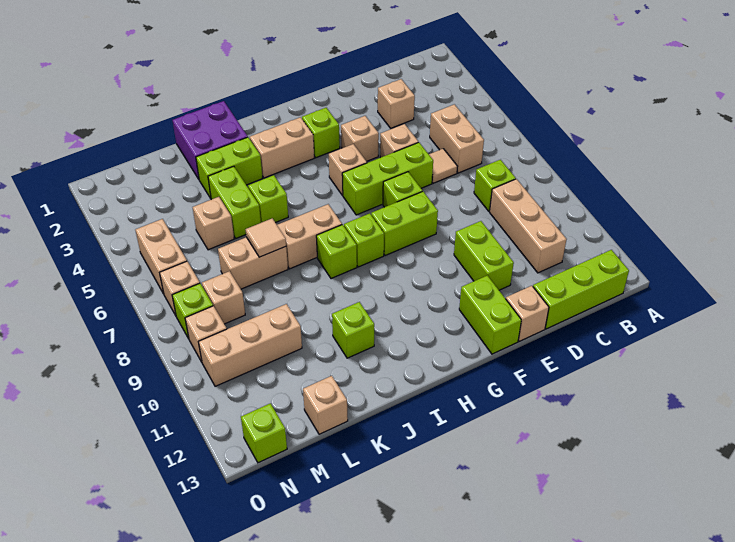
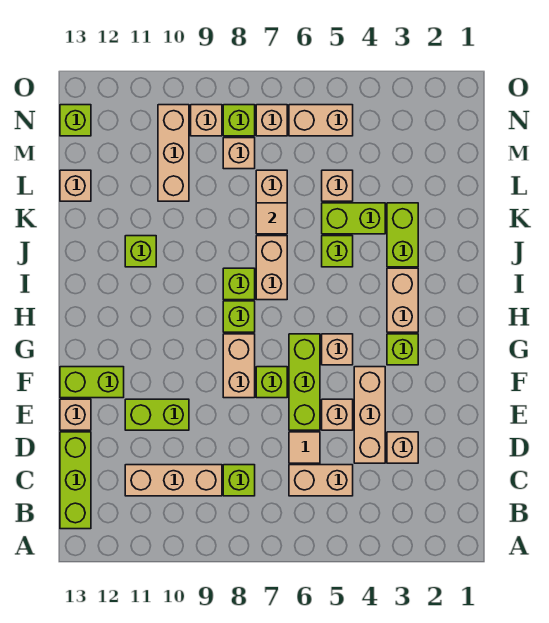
tan 1x1 brick [341,116,379,161] -> tan 1x3 brick [354,367,385,463]
lime 1x2 brick [371,191,438,256] -> tan 1x2 brick [223,334,255,398]
purple 2x2 brick [173,101,248,179] -> none

